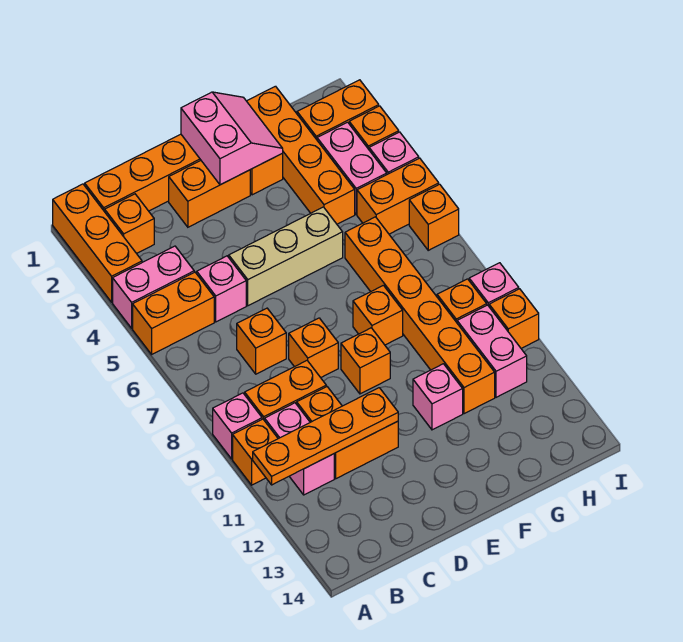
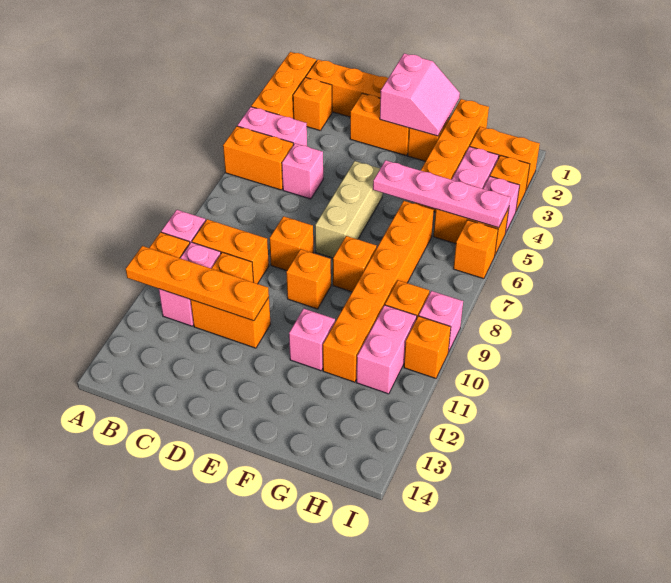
orange 1x1 brick [237,308,286,374] -> none
tan 1x3 brick [229,207,343,306] -> tan 1x3 brick turned to [315,161,383,258]
none -> pink 1x4 plate [373,160,510,228]

